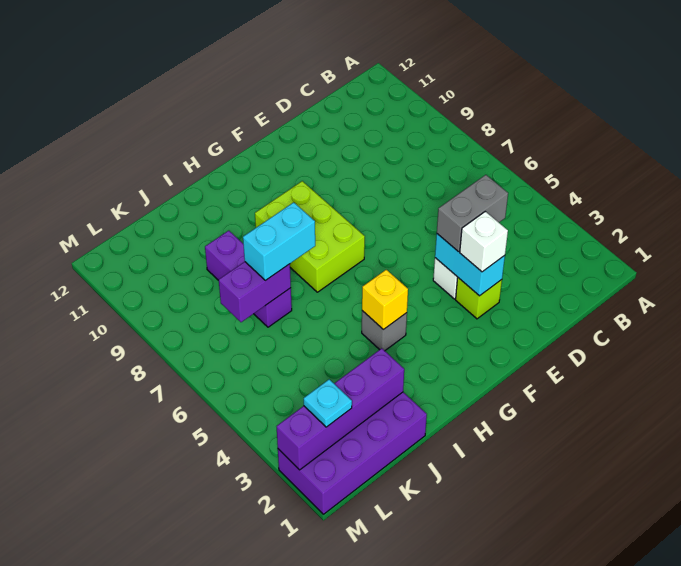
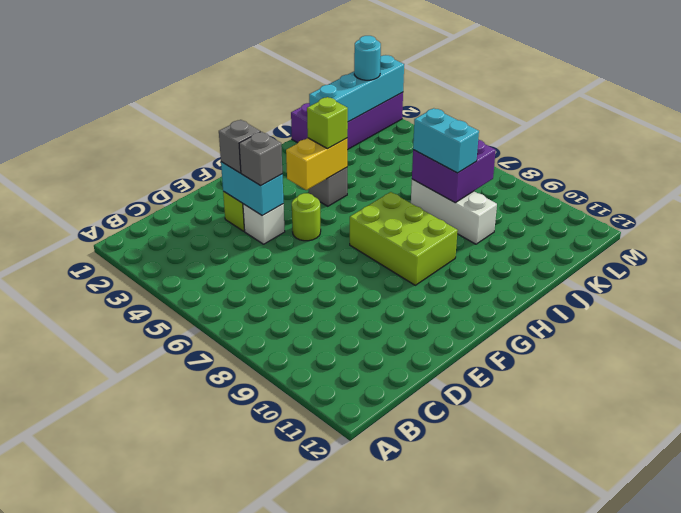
grey 1x2 brick [437,175,508,252] -> grey 1x1 brick [239,132,282,186]
white 1x1 brick [460,212,508,272] -> grey 1x1 brick [219,120,260,173]
none -> lime 1x1 round brick [292,193,321,241]
yellow 1x1 brick [362,270,408,330] -> yellow 1x2 brick [286,138,347,190]
none -> lime 1x1 brick [307,97,348,149]
cyan 1x2 brick [243,202,315,281] -> cyan 1x2 brick turned to [413,108,479,173]
purple 1x4 brick [277,348,404,470] -> cyan 1x4 brick [309,55,404,122]
purple 1x3 brick [205,231,292,327] -> white 1x3 brick [411,179,497,244]
purple 1x2 brick [219,262,291,322] -> purple 2x2 brick [412,140,496,203]
cyan 1x1 plate [304,379,352,427] -> cyan 1x1 round brick [354,36,381,80]

